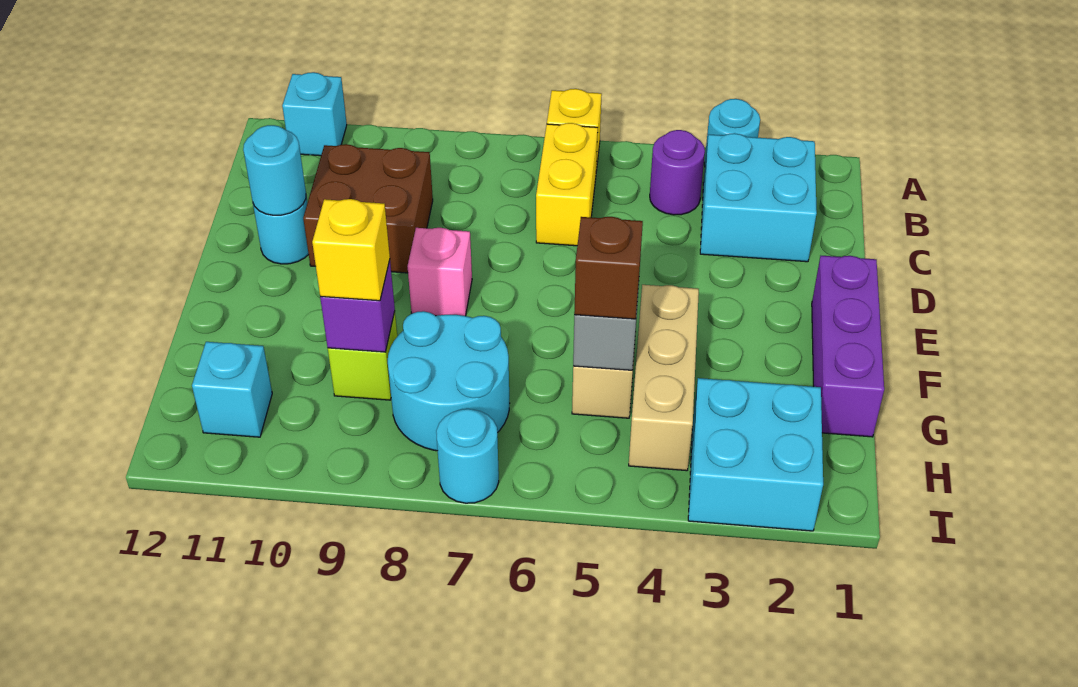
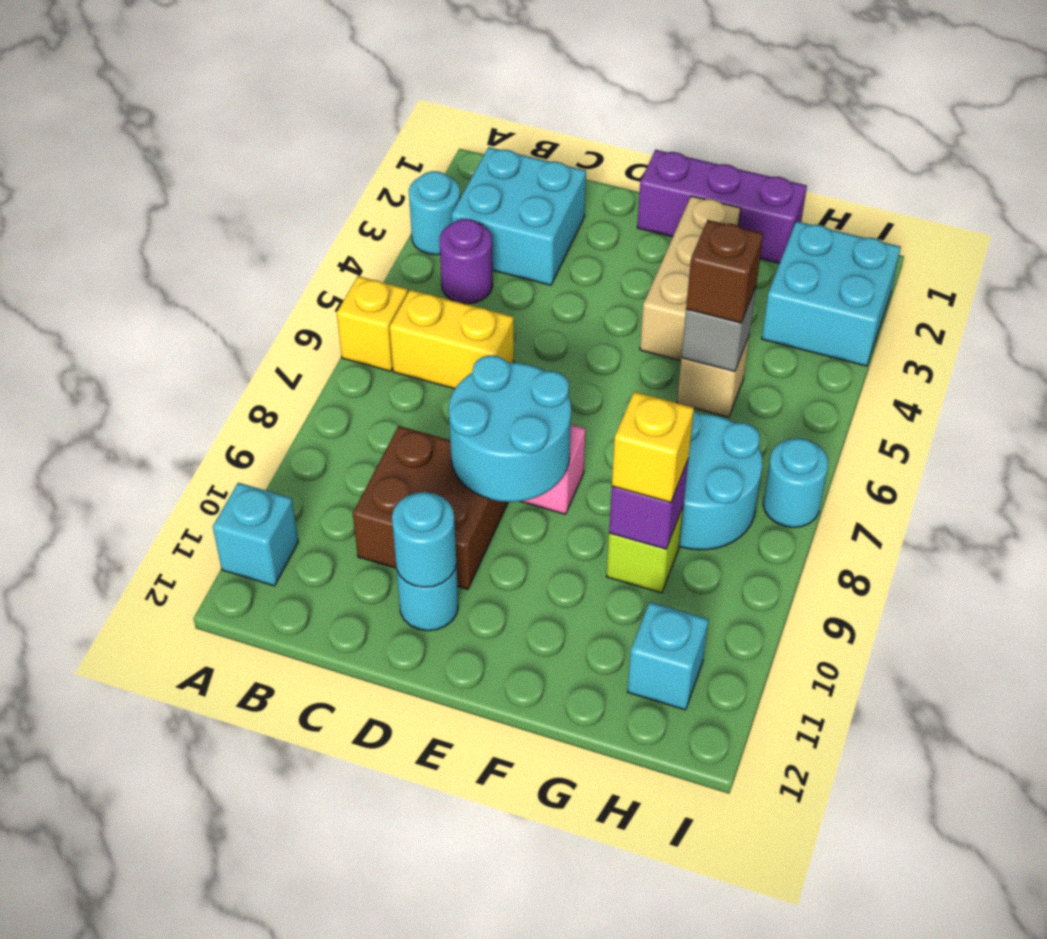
none -> cyan 2x2 round brick [449,356,571,502]
tan 1x3 brick [629,285,699,471] -> tan 1x3 brick turned to [640,196,741,361]

